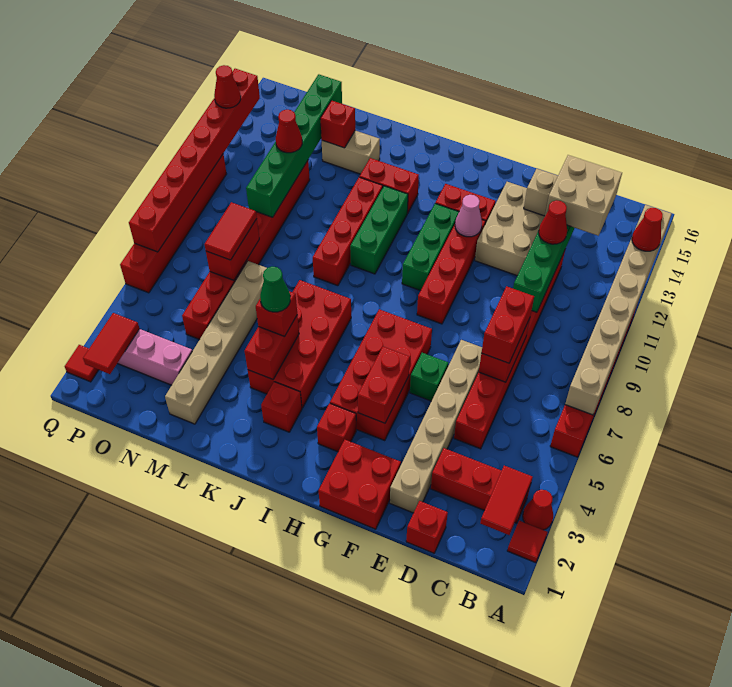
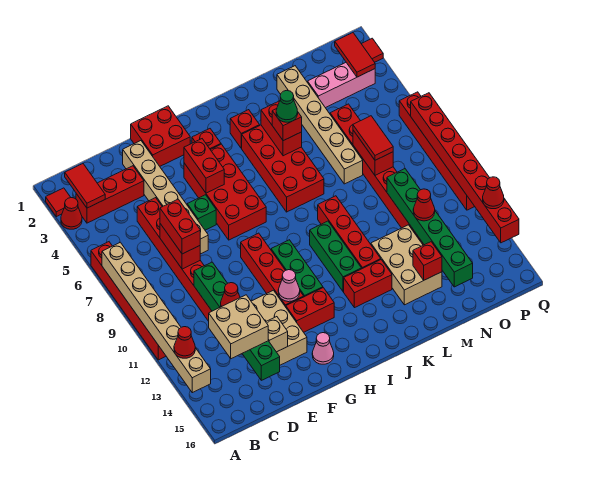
red 1x1 brick [406,501,448,553] -> none
none -> pink 1x1 cone [312,333,334,364]
tan 1x2 brick [322,131,380,174] -> tan 2x3 brick [371,225,442,305]

